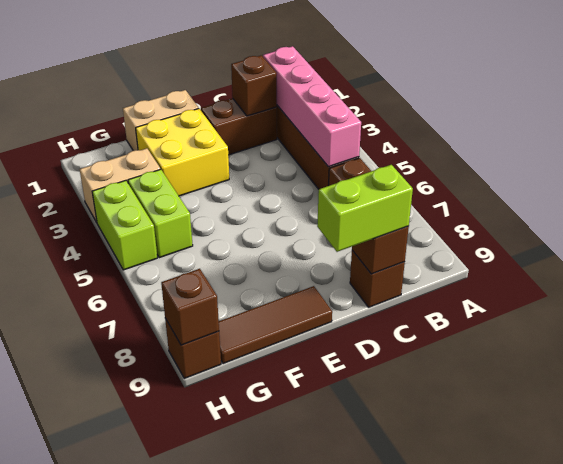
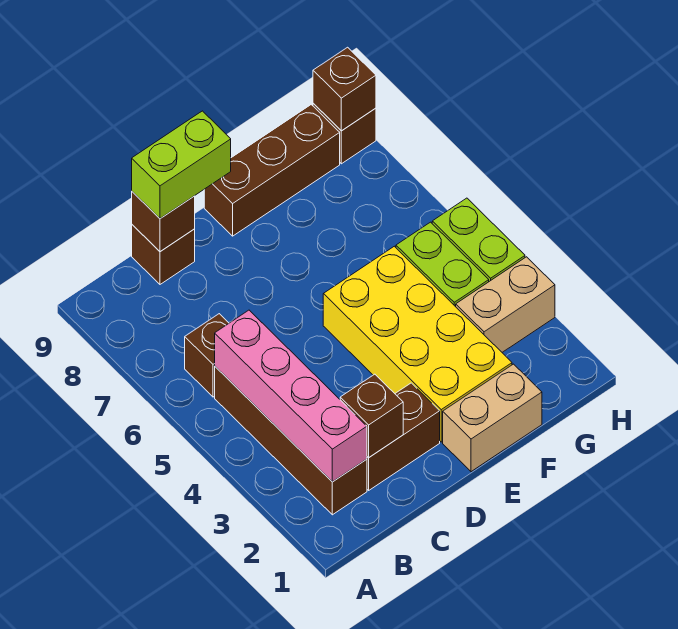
yellow 2x2 brick [136,109,229,196] -> yellow 2x4 brick [323,246,512,442]
brown 1x3 tile [219,286,332,364] -> brown 1x3 brick [204,105,340,236]

